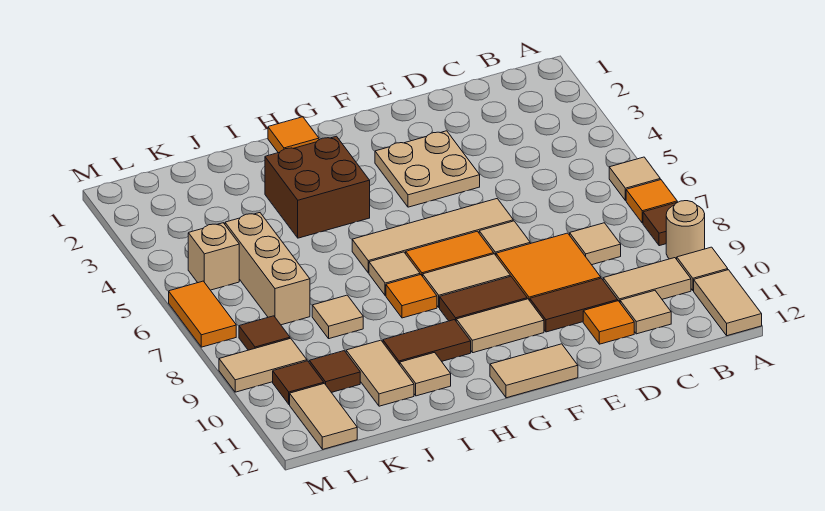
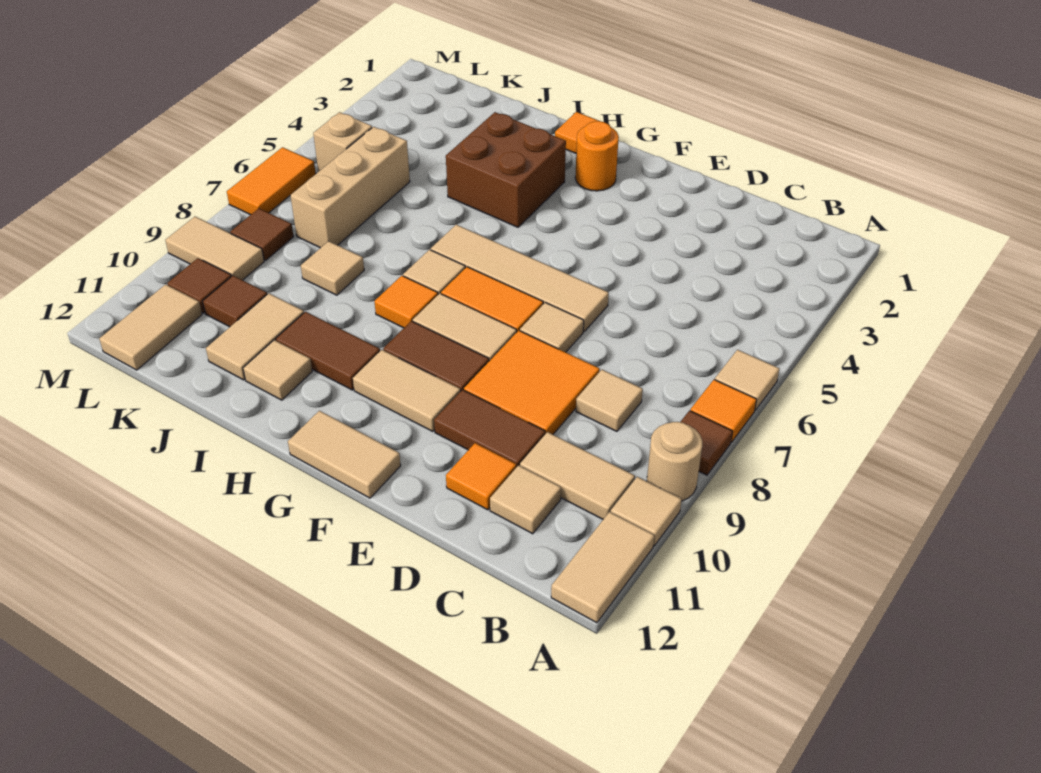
tan 2x2 plate [375,131,480,207] -> none
none -> orange 1x1 round brick [575,121,619,191]

